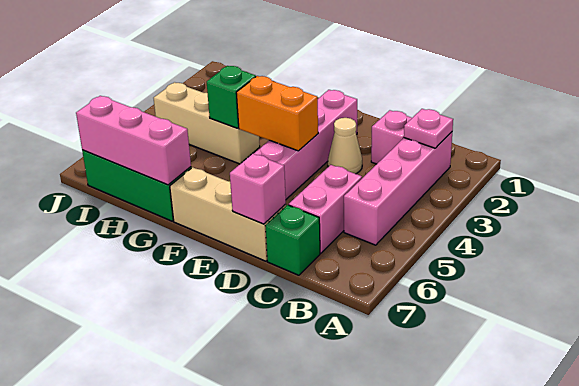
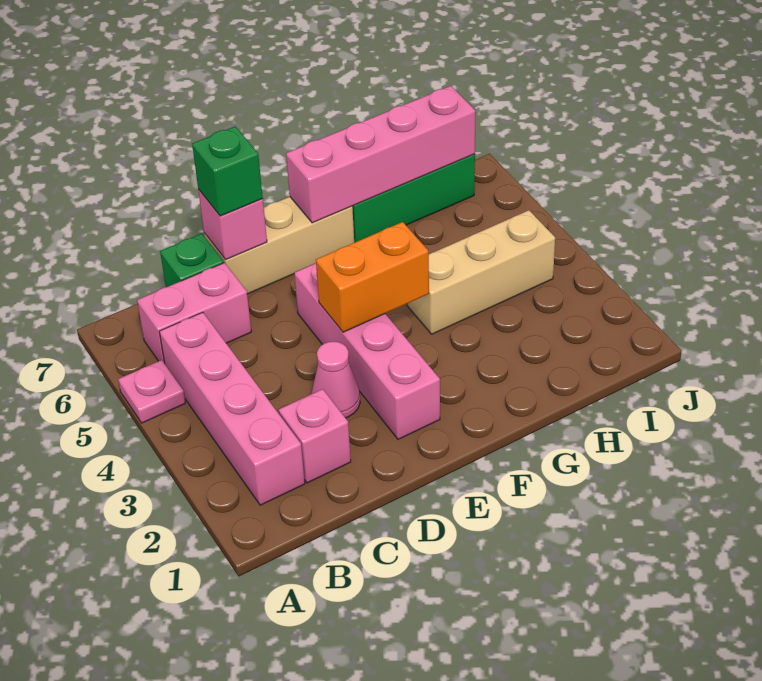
pink 1x1 plate [404,109,453,148] -> pink 1x1 plate moved to [118,360,185,423]
pink 1x2 brick [289,165,362,253] -> pink 1x2 brick turned to [137,263,251,364]
tan 1x1 cone [328,118,362,174] -> pink 1x1 cone [311,342,360,418]
green 1x1 brick [207,66,256,128] -> green 1x1 brick moved to [192,126,263,216]
pink 1x3 brick [76,96,191,185] -> pink 1x4 brick [286,86,475,223]

